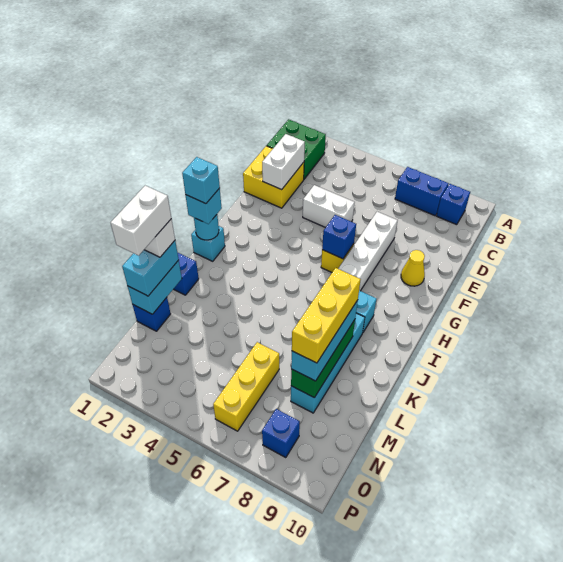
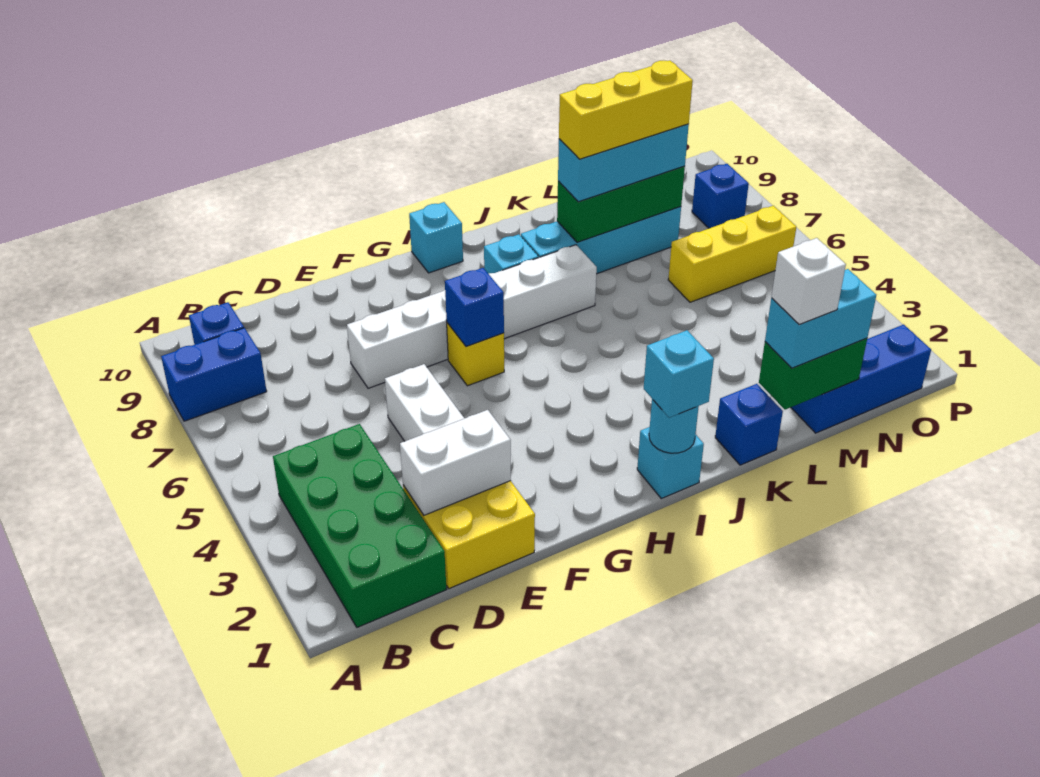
green 2x2 brick [267,119,326,179] -> green 2x4 brick [273,424,446,627]
blue 1x2 brick [395,167,449,216] -> blue 1x2 brick turned to [161,328,267,421]
yellow 1x1 cone [401,250,425,286] -> none
cyan 1x1 brick [182,157,220,204] -> cyan 1x1 brick moved to [409,202,463,273]
cyan 1x2 brick [128,260,182,314] -> green 1x2 brick [759,338,867,410]
white 1x2 brick [111,186,171,256] -> none
blue 1x1 brick [133,298,171,331] -> blue 1x3 brick [791,325,931,433]

